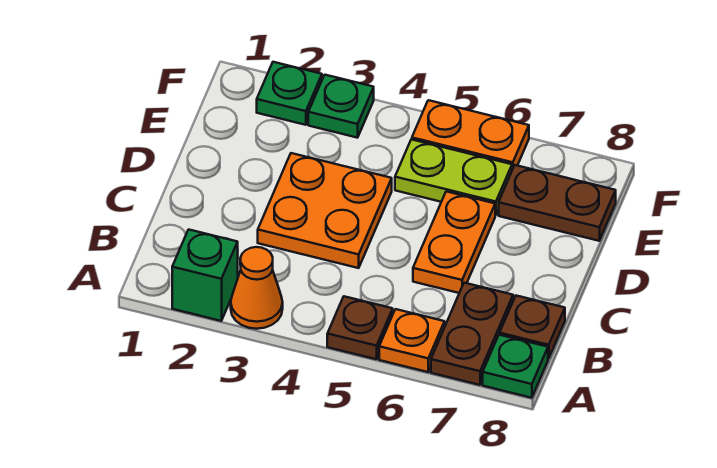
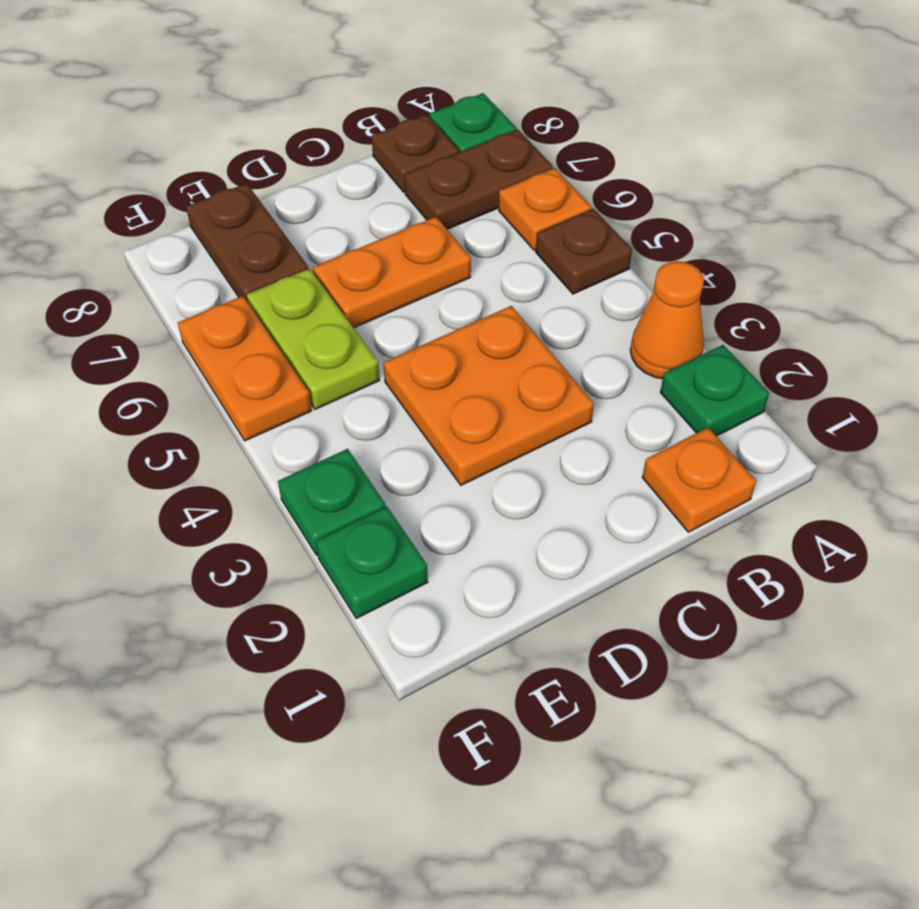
green 1x1 brick [172,230,238,321] -> green 1x1 plate [660,345,769,436]
none -> orange 1x1 plate [642,428,756,532]

